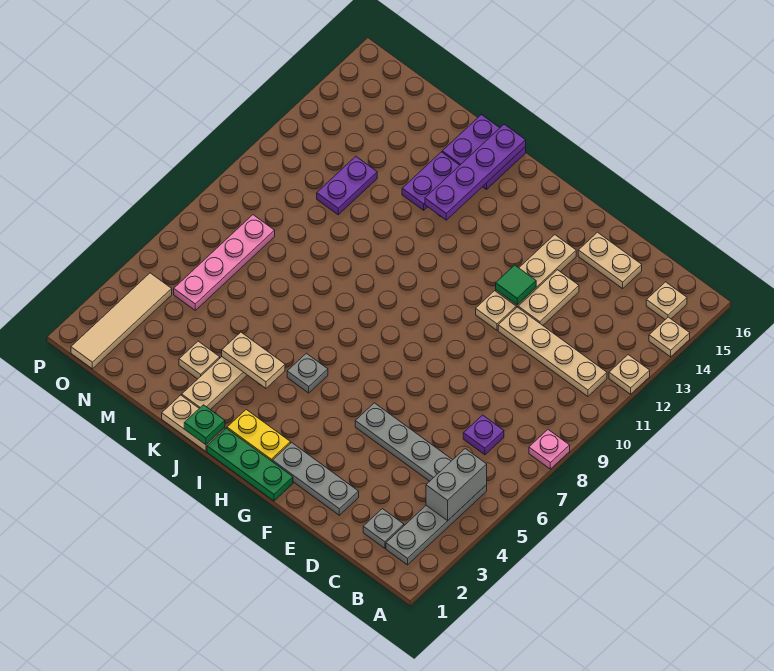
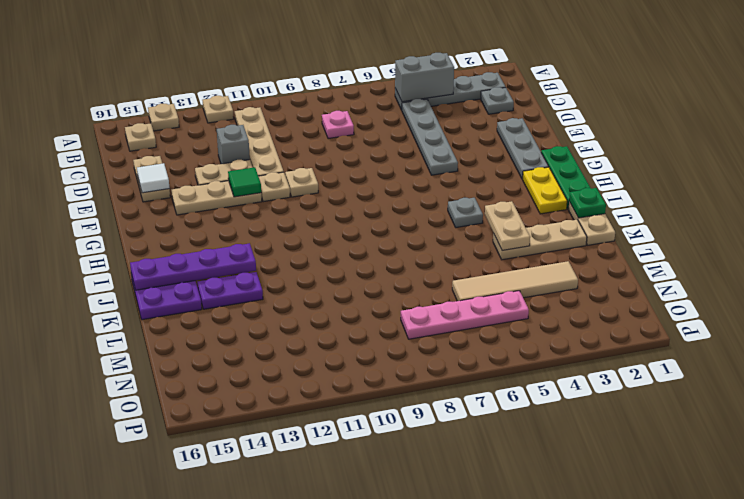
pink 1x1 plate [529,430,570,469] -> pink 1x1 plate moved to [322,111,354,139]
purple 1x1 plate [463,415,504,455] -> none
none -> grey 1x1 brick [217,125,250,164]
none -> white 1x1 tile [137,163,170,193]
tan 1x1 plate [179,341,220,379] -> tan 1x1 plate moved to [285,168,318,197]
purple 1x2 plate [317,156,377,215] -> none
tan 1x4 tile [71,273,172,369] -> tan 1x4 tile moved to [452,261,578,301]

